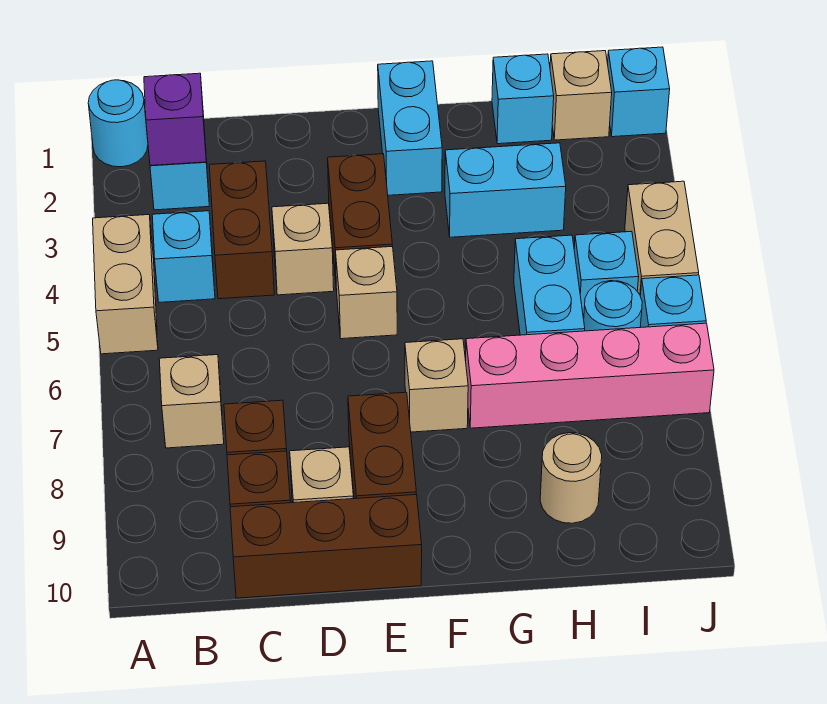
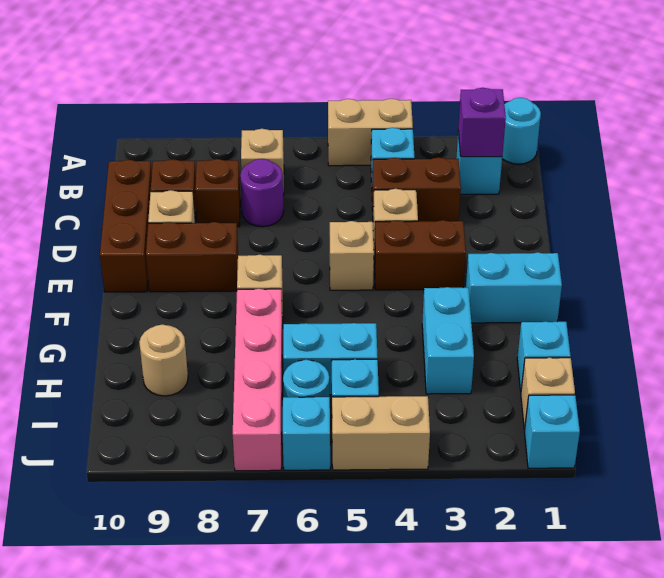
none -> purple 1x1 round brick [240,159,283,227]

